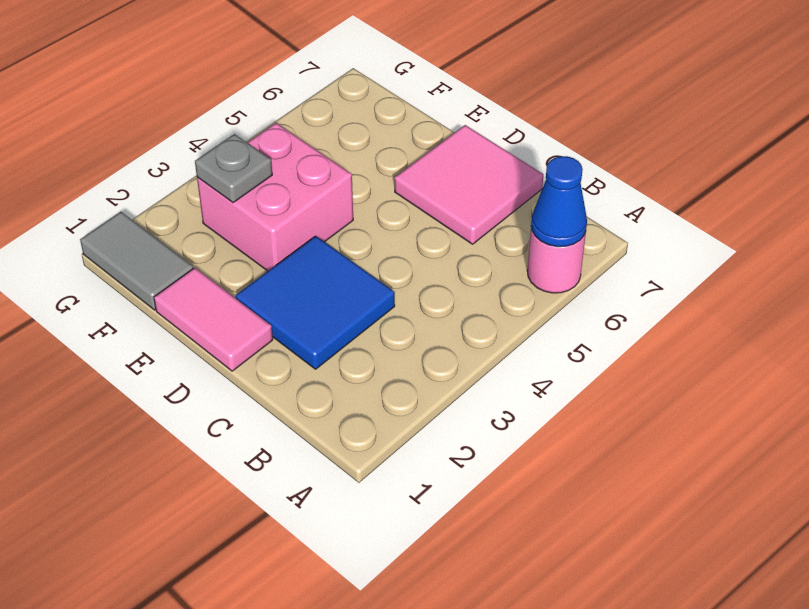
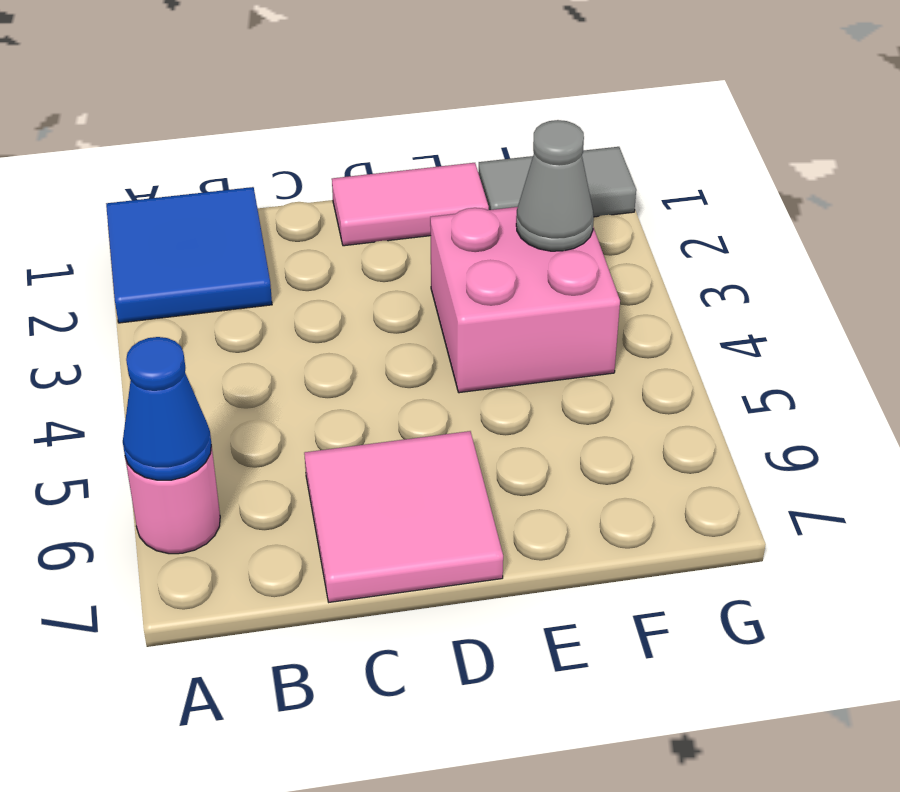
blue 2x2 tile [236,236,395,369] -> blue 2x2 tile moved to [106,187,272,323]
grey 1x1 plate [195,134,272,203] -> grey 1x1 cone [516,120,594,251]

